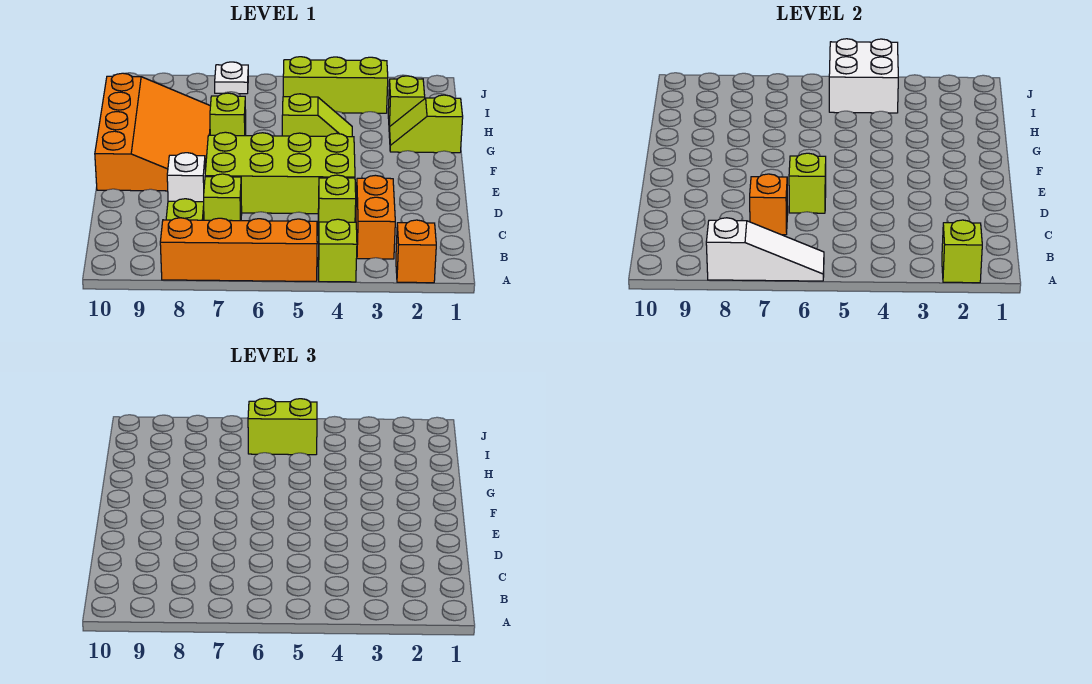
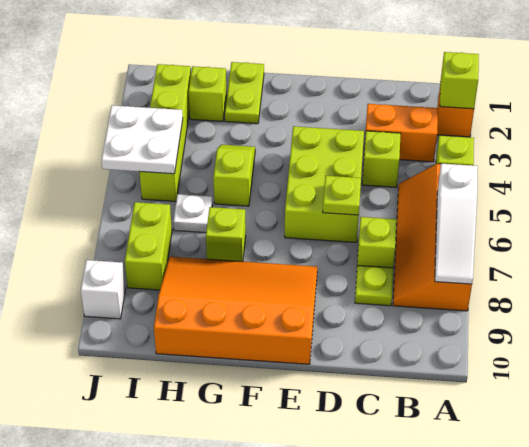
white 1x3 slope [706,218,824,281] -> white 1x3 slope turned to [435,164,478,284]
orange 1x1 brick [750,174,788,235] -> none
lime 2x4 brick [205,132,355,214] -> lime 2x3 brick [285,126,364,243]
lime 1x1 brick [789,153,826,213] -> lime 1x1 plate [323,176,361,215]
white 1x1 brick [167,153,205,202] -> white 1x1 brick moved to [81,260,126,319]
lime 1x2 slope [389,95,463,153] -> lime 1x2 plate [225,62,264,124]
lime 1x3 brick [283,57,388,113] -> lime 1x4 brick [140,64,191,201]
white 2x2 brick [829,39,898,113] -> white 2x2 plate [102,105,183,174]
lime 1x2 brick [248,398,317,455] -> lime 1x2 brick moved to [125,202,172,290]
white 1x1 plate [215,62,248,94] -> white 1x1 plate moved to [173,194,213,233]

